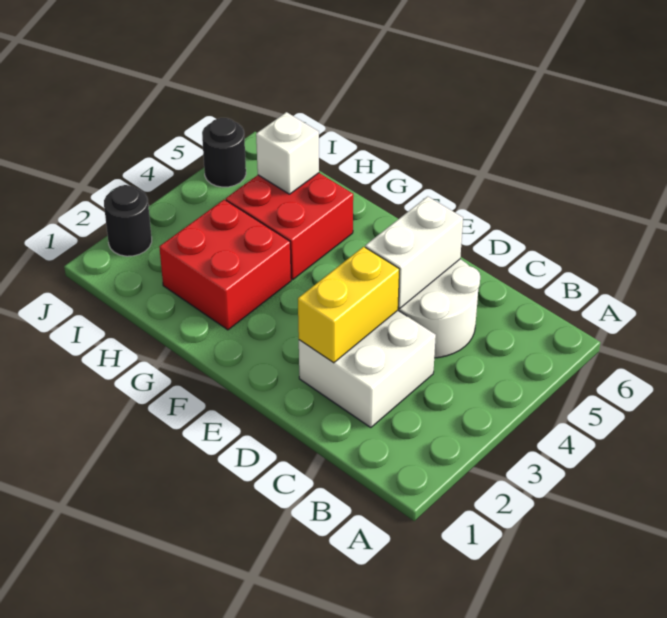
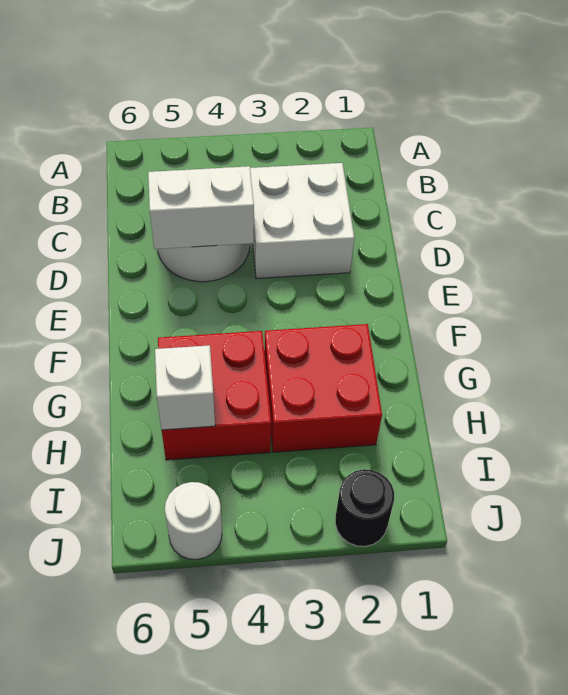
yellow 1x2 brick [298,247,400,363] -> none
black 1x1 round brick [202,118,246,187] -> white 1x1 round brick [165,482,222,560]

